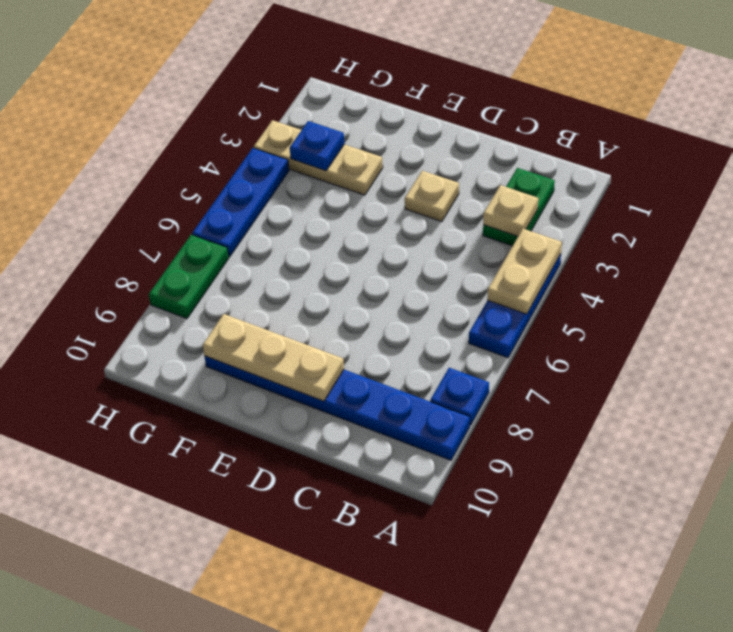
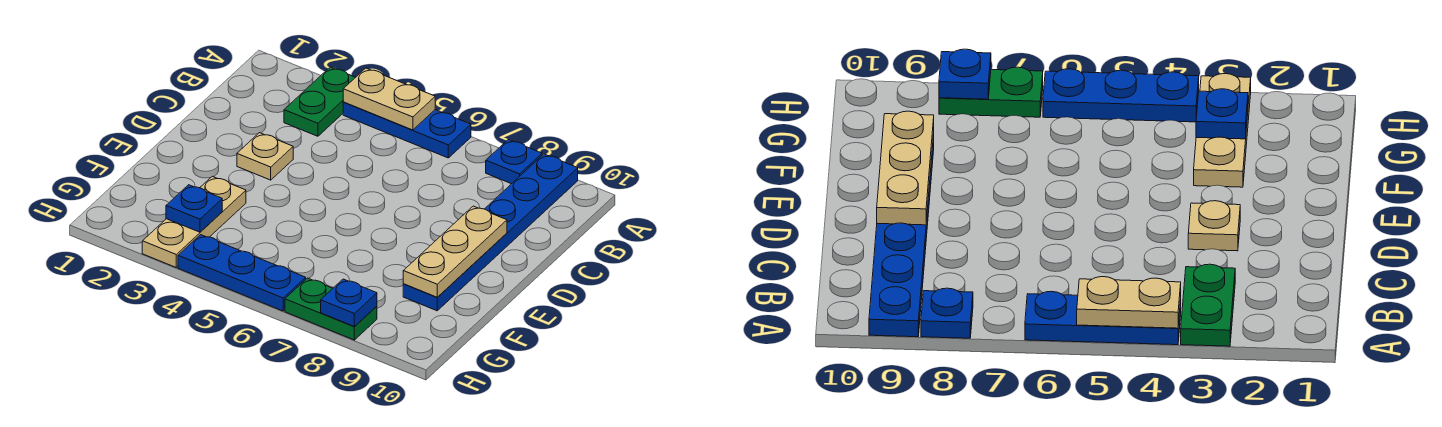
green 1x2 plate [483,168,555,246] -> green 1x2 plate turned to [284,67,355,136]
tan 1x1 plate [483,185,538,236] -> none
none -> blue 1x1 plate [321,279,377,327]

